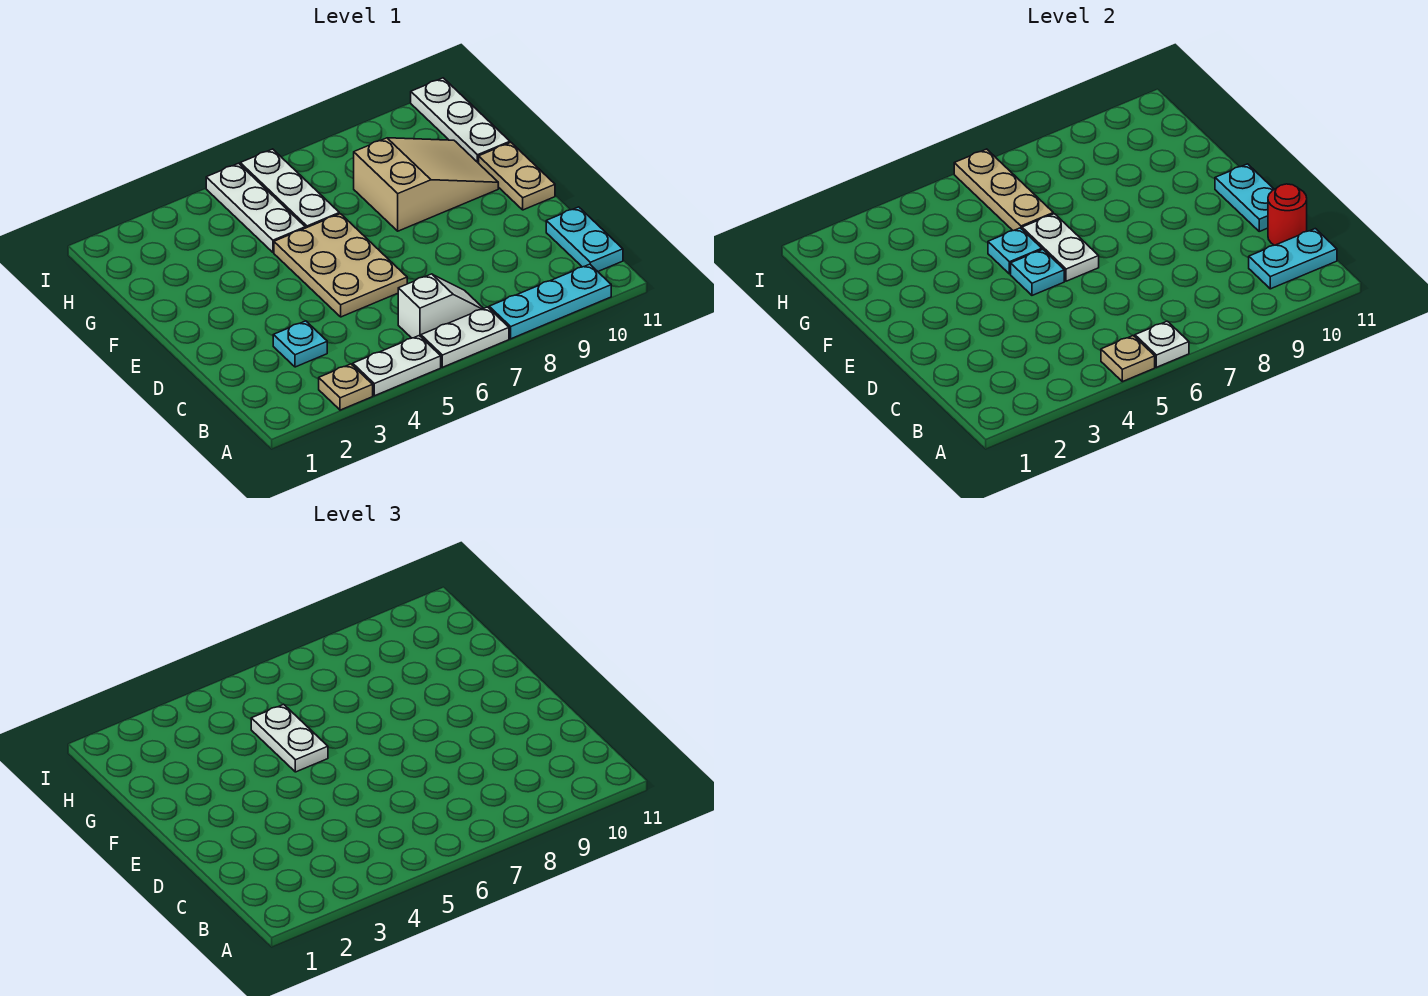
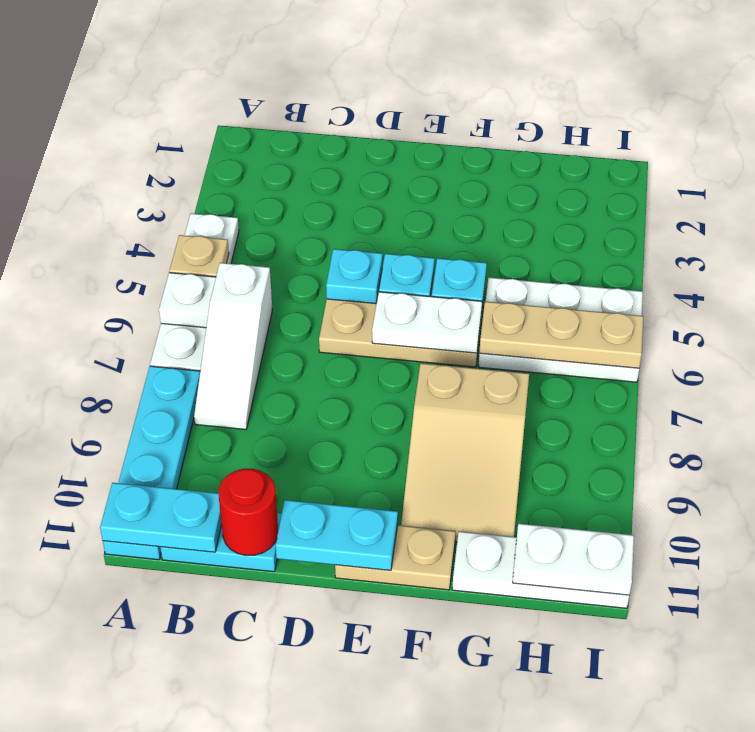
tan 1x1 plate [319,364,373,410] -> none
cyan 1x3 plate [489,264,611,339] -> cyan 1x4 plate [103,366,200,560]
white 1x2 slope [398,274,483,338] -> white 1x3 slope [194,263,272,430]
cyan 1x2 plate [1249,229,1337,289] -> cyan 1x2 plate turned to [100,483,222,552]
cyan 1x1 plate [273,321,327,367] -> cyan 1x1 plate moved to [326,249,382,304]
white 1x2 plate [251,704,328,772] -> white 1x2 plate moved to [513,524,634,595]

